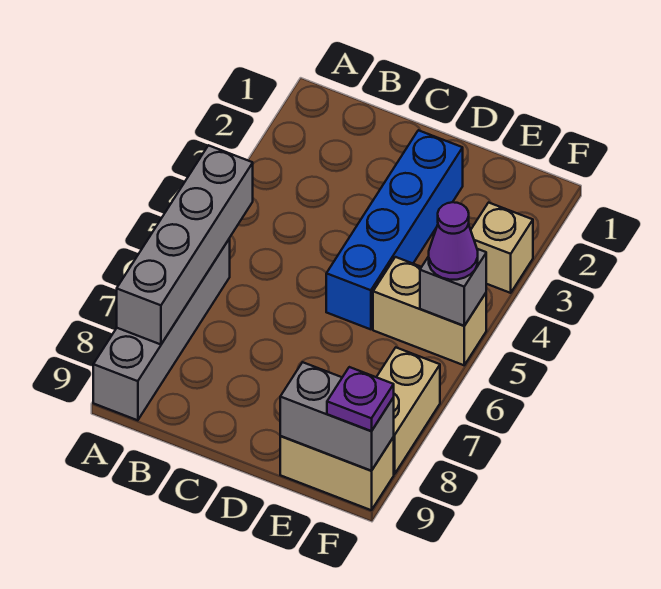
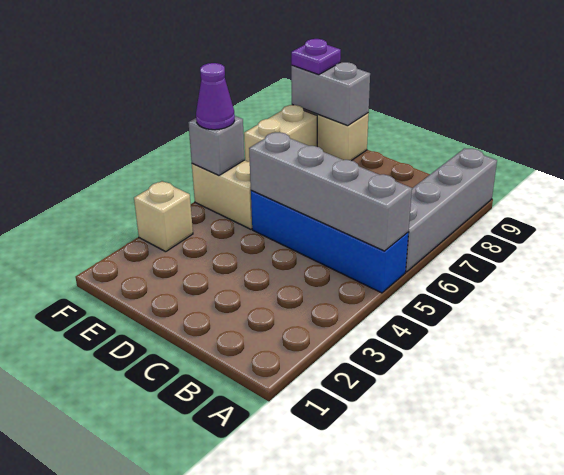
grey 1x4 brick [117,145,253,344] -> grey 1x4 brick turned to [249,132,412,251]
blue 1x4 brick [326,130,463,329] -> blue 1x4 brick turned to [251,190,409,293]

